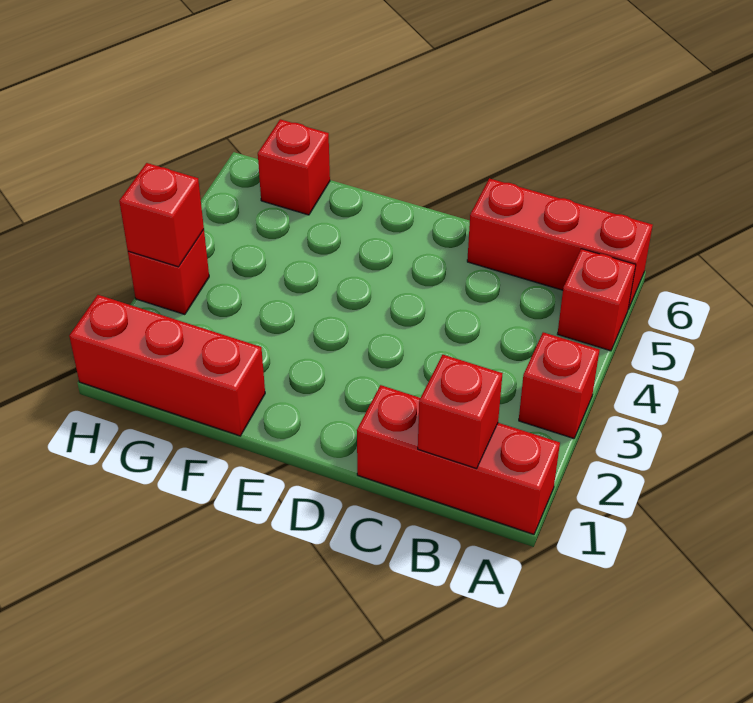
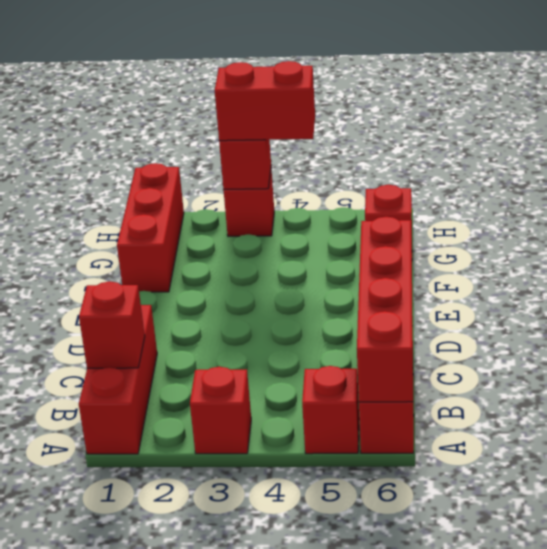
none -> red 1x4 brick [357,217,413,402]
none -> red 1x2 brick [215,61,315,141]

